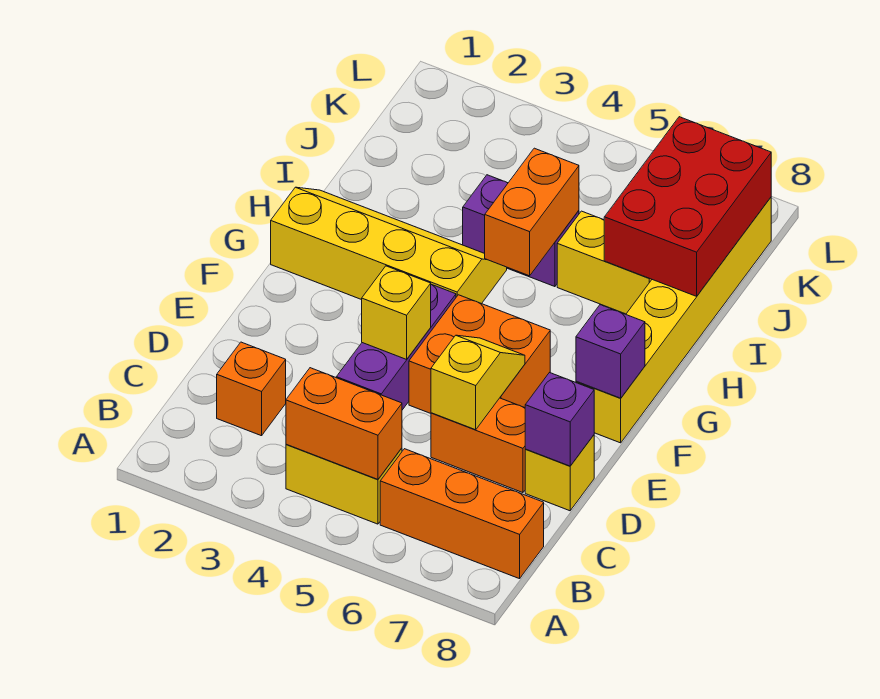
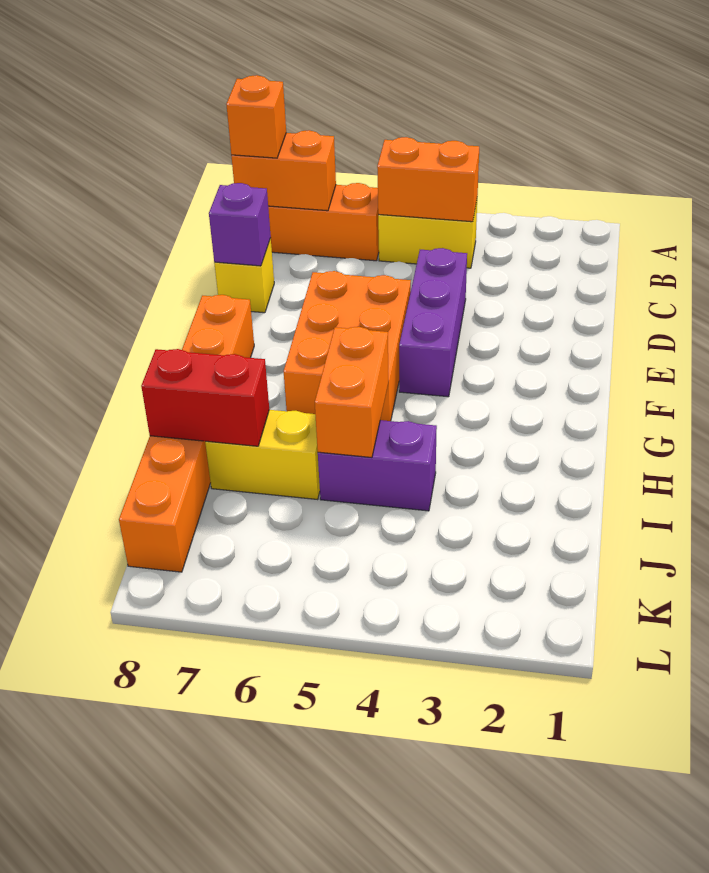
orange 1x1 brick [217,342,286,436] -> orange 1x1 brick moved to [226,75,286,158]
orange 1x2 brick [431,398,525,493] -> orange 1x2 brick moved to [231,130,336,211]
yellow 1x2 slope [431,335,525,430] -> none
yellow 1x1 brick [362,266,431,359] -> none
orange 2x2 brick [409,295,550,413] -> orange 2x3 brick [284,271,411,421]
yellow 1x6 brick [576,198,771,443] -> orange 1x6 brick [119,295,254,572]
purple 1x1 brick [576,305,645,398] -> none
yellow 2x4 slope [271,187,507,304] -> none
red 2x3 brick [604,117,771,296] -> red 1x2 brick [141,349,269,446]

